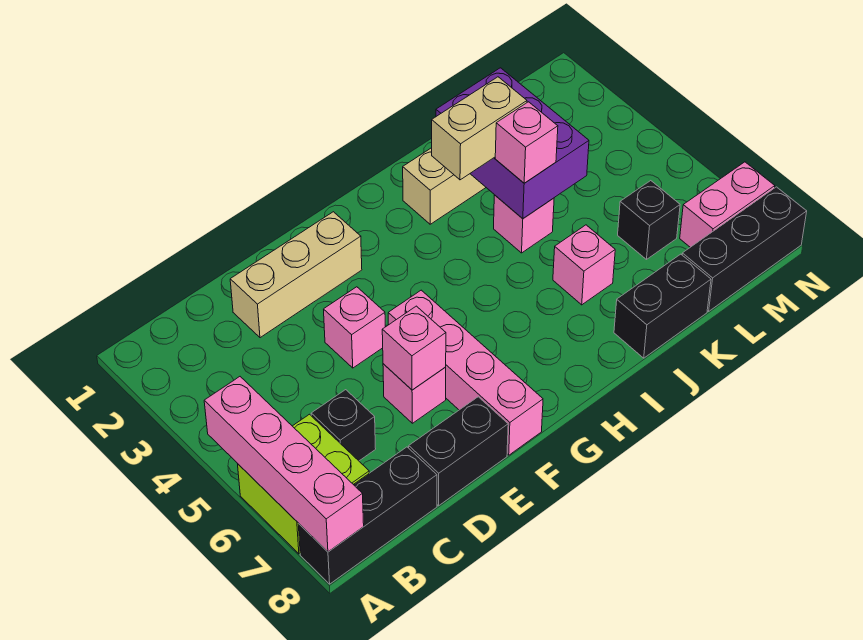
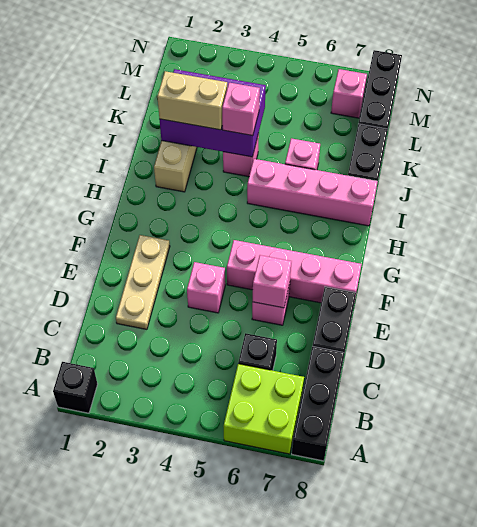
pink 1x4 brick [204,377,364,552] -> pink 1x4 brick moved to [247,159,378,226]
tan 1x3 brick [230,212,362,338] -> tan 1x3 plate [116,235,170,329]
tan 1x2 brick [432,77,527,180] -> tan 1x2 brick turned to [157,71,227,130]
black 1x1 brick [618,181,680,259] -> black 1x1 brick moved to [53,362,98,413]
pink 1x2 brick [680,162,775,247] -> pink 1x1 brick [331,69,367,118]

